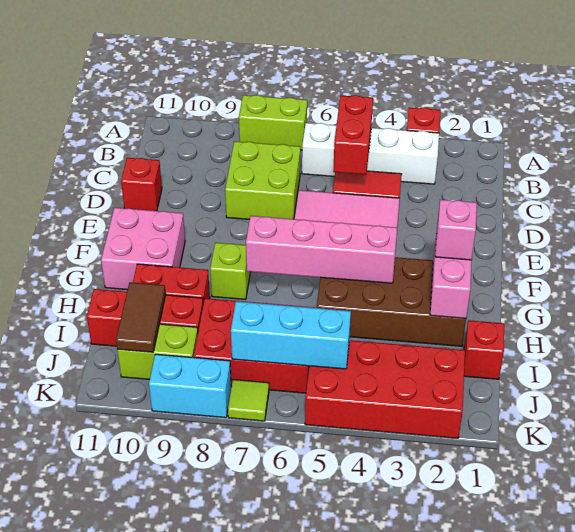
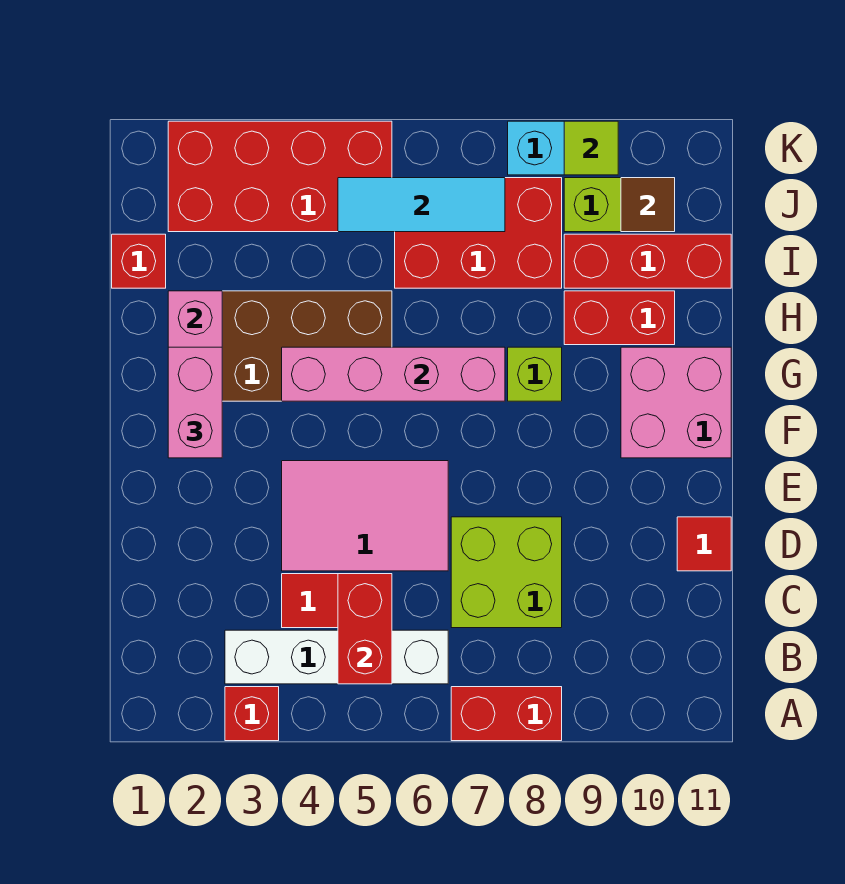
lime 1x2 brick [239,95,307,150] -> red 1x2 brick [451,687,562,741]
red 1x1 brick [121,158,162,211] -> red 1x1 tile [677,517,731,571]
pink 1x1 brick [435,200,477,260] -> pink 1x2 brick [168,347,222,458]
brown 1x2 tile [116,282,166,352] -> brown 1x1 tile [621,178,675,232]
cyan 1x3 brick [231,301,351,369] -> cyan 1x3 tile [338,178,505,232]
lime 1x1 tile [228,380,269,421] -> lime 1x1 tile moved to [564,121,618,175]

